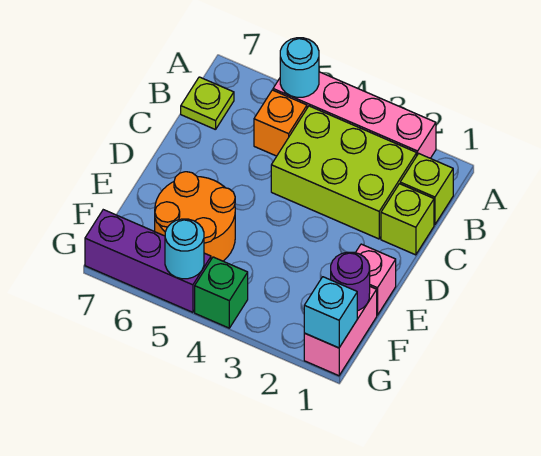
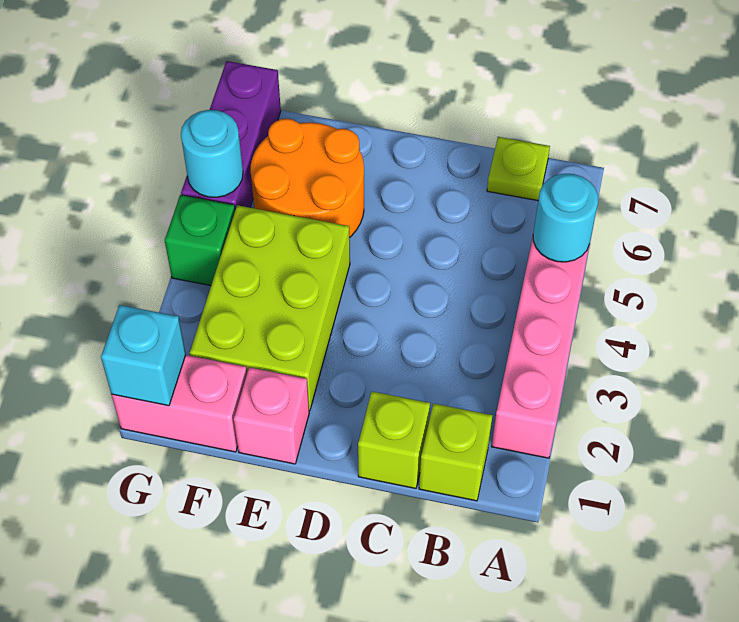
lime 2x3 brick [271,106,417,239] -> lime 2x3 brick moved to [190,205,350,411]
orange 1x1 brick [254,90,307,156] -> none
purple 1x1 round brick [331,252,370,311] -> none

